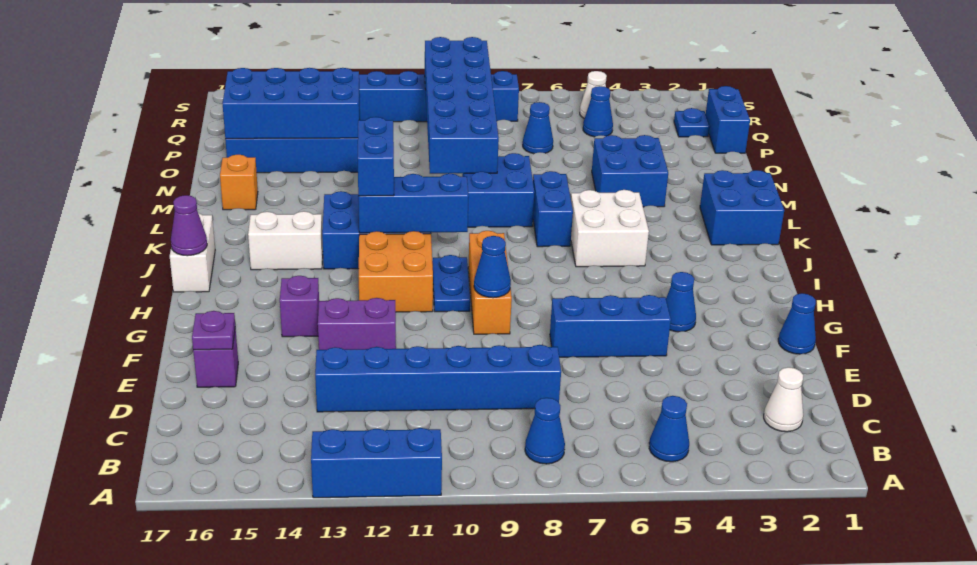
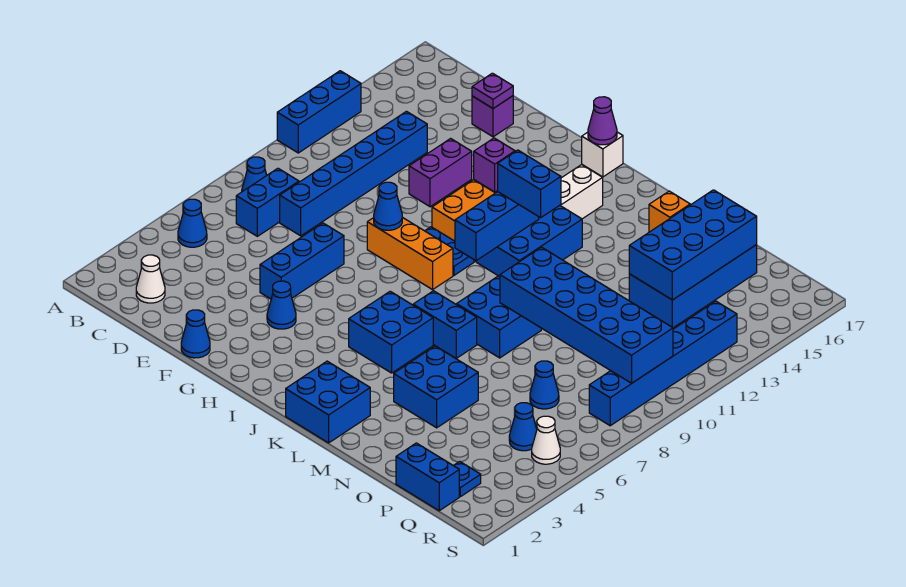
none -> blue 1x2 brick [236,168,299,236]
white 1x2 brick [170,213,215,292] -> white 1x1 brick [582,132,623,177]
white 2x2 brick [571,190,649,267] -> blue 2x2 brick [349,291,433,373]

